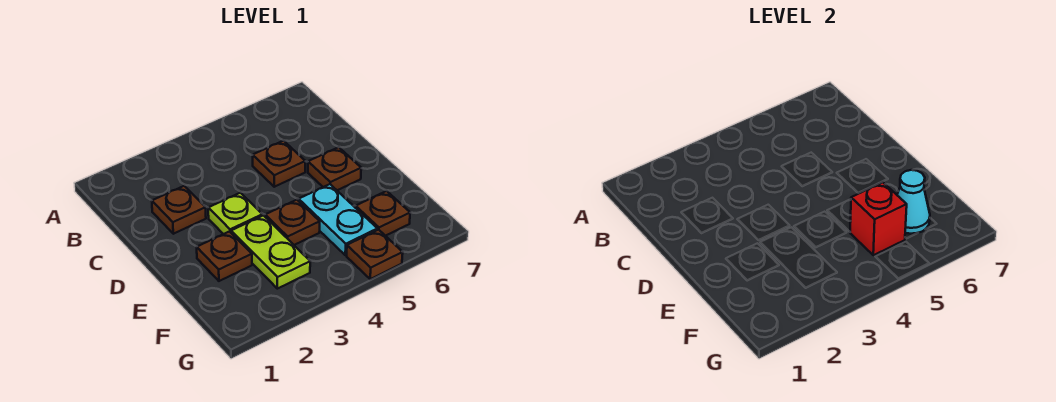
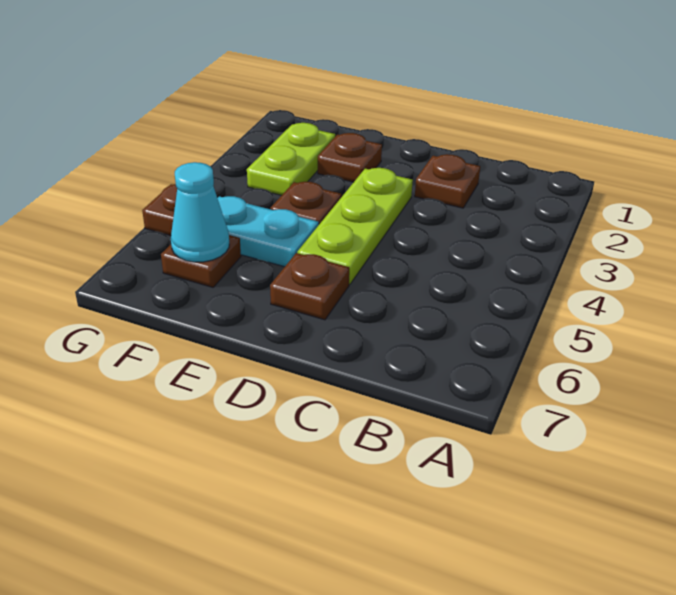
brown 1x1 plate [253,141,305,187] -> none
lime 1x1 plate [208,193,262,234] -> lime 1x3 plate [297,168,413,284]
lime 1x2 plate [231,216,310,289] -> lime 1x2 plate turned to [247,123,335,195]
red 1x1 brick [850,182,907,255] -> none

